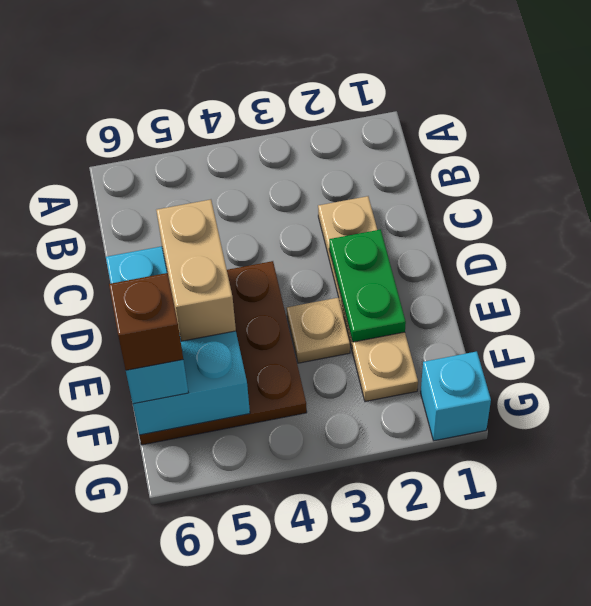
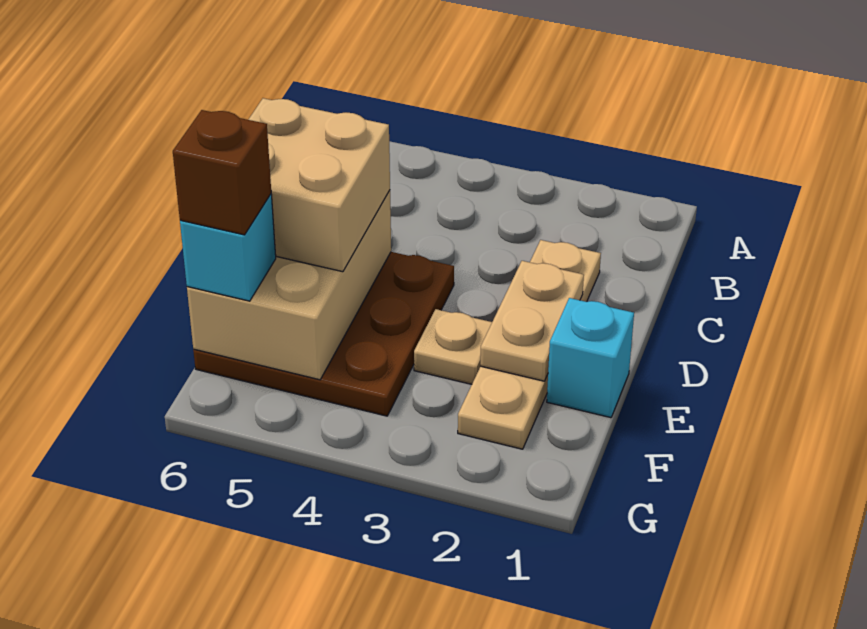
green 1x2 plate [329,229,406,342] -> tan 1x2 plate [480,261,584,381]
cyan 2x3 brick [106,246,250,435] -> tan 2x3 brick [187,191,391,380]
tan 1x2 brick [156,200,236,341] -> tan 2x2 brick [248,98,390,272]
cyan 1x1 brick [421,351,491,441] -> cyan 1x1 brick moved to [547,298,634,418]

